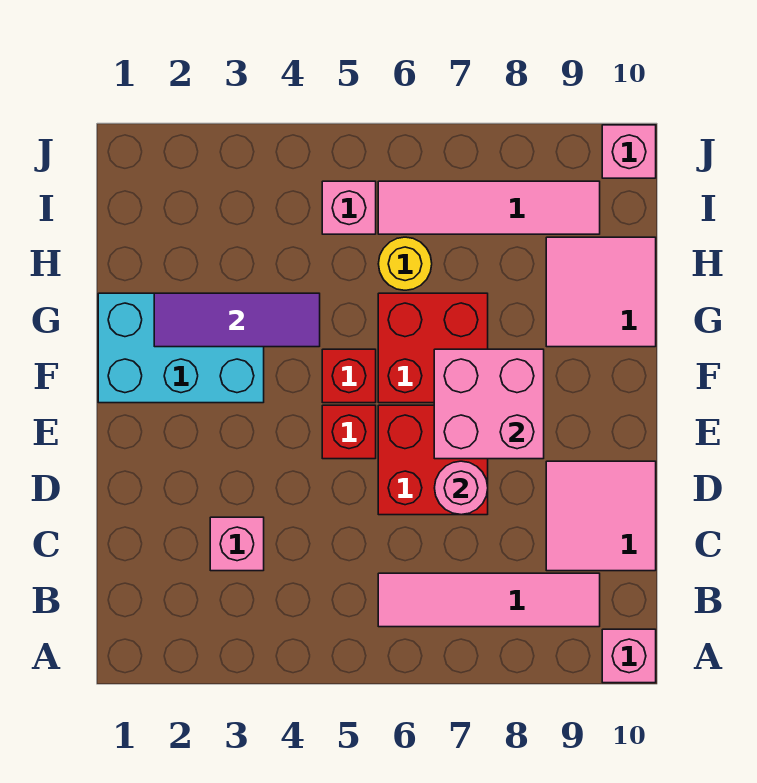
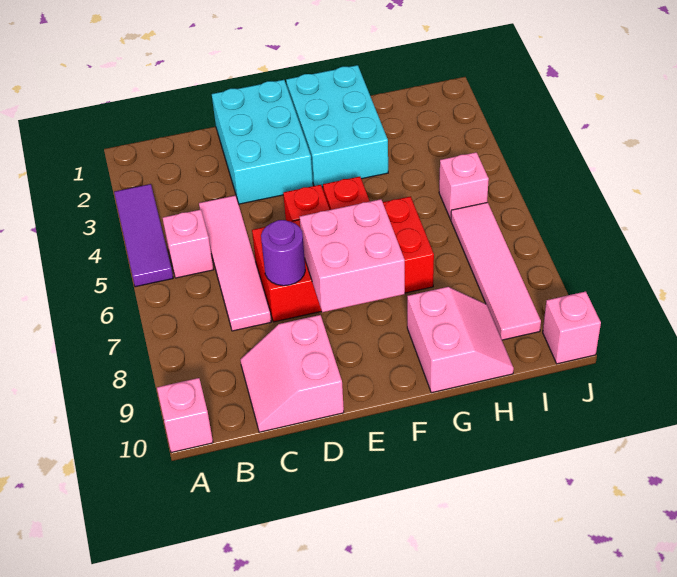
pink 1x4 tile [378,573,600,627] -> pink 1x4 tile moved to [199,195,271,331]
pink 1x1 brick [210,517,264,571] -> pink 1x1 brick moved to [163,209,213,278]
pink 2x2 tile [546,461,656,571] -> pink 2x2 slope [240,315,344,432]
none -> cyan 2x3 brick [212,80,313,204]
pink 1x1 round brick [435,461,488,515] -> purple 1x1 round brick [261,220,305,286]
purple 1x3 tile [154,293,320,347] -> purple 1x3 tile moved to [114,184,173,287]
pink 2x2 tile [546,237,656,347] -> pink 2x2 slope [407,287,514,393]
yellow 1x1 round brick [378,237,432,290] -> none

